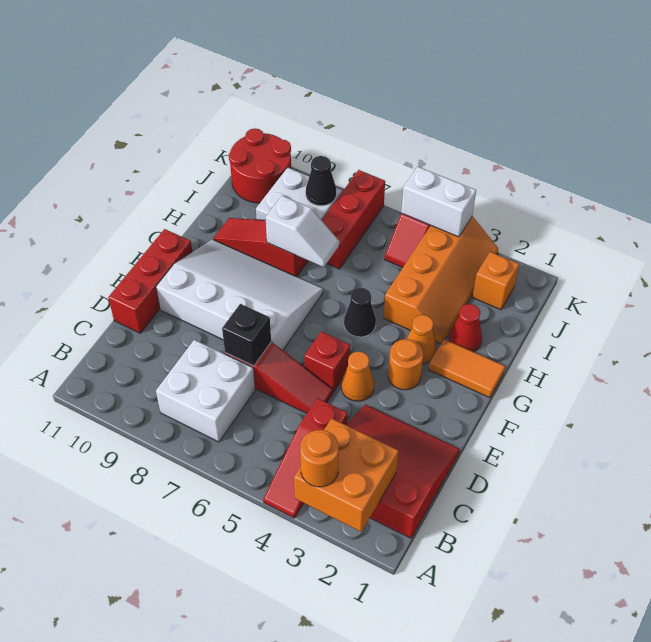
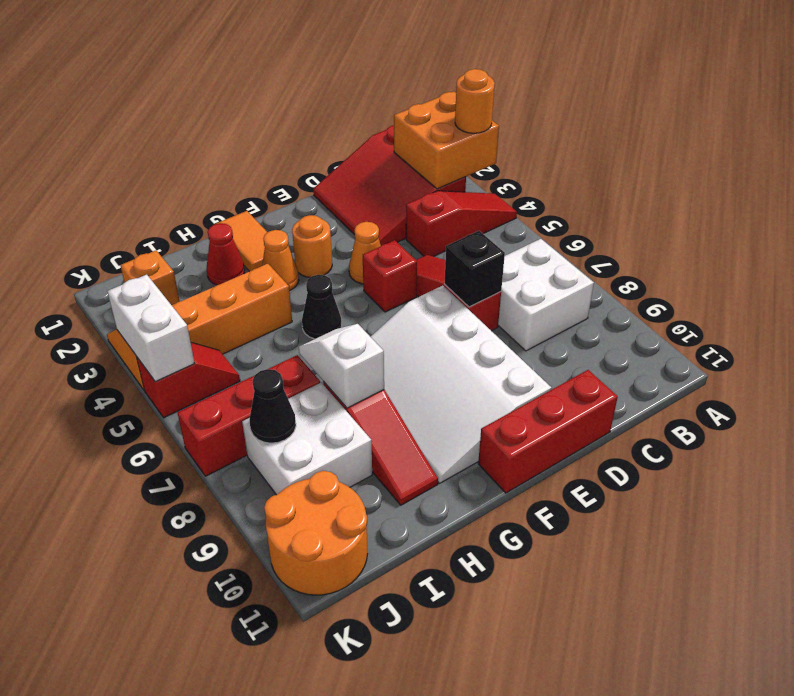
red 2x2 round brick [229,128,291,203] -> orange 2x2 round brick [264,471,367,595]

